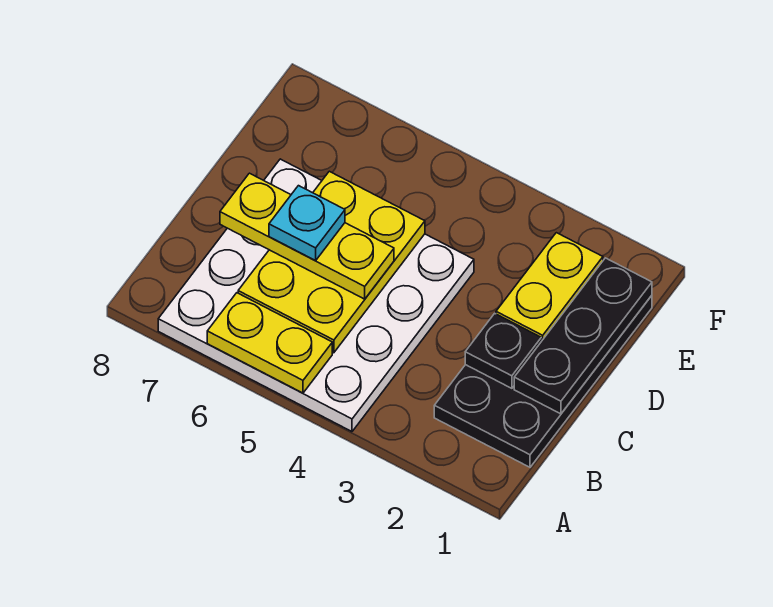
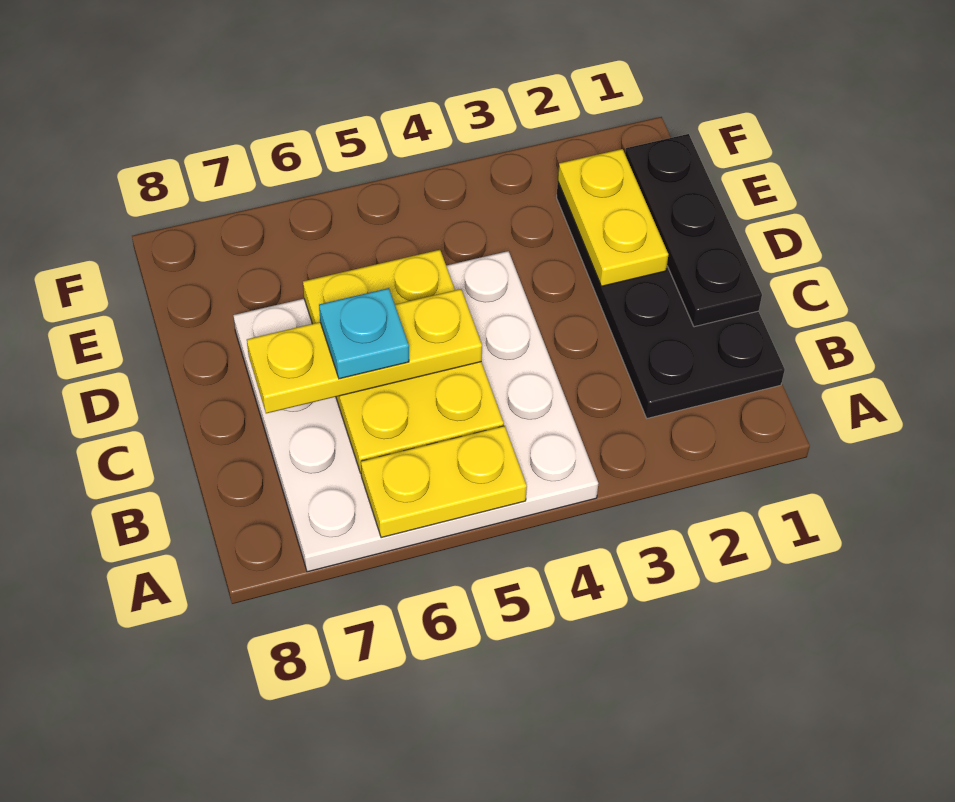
black 1x1 plate [465,313,541,388] -> none

